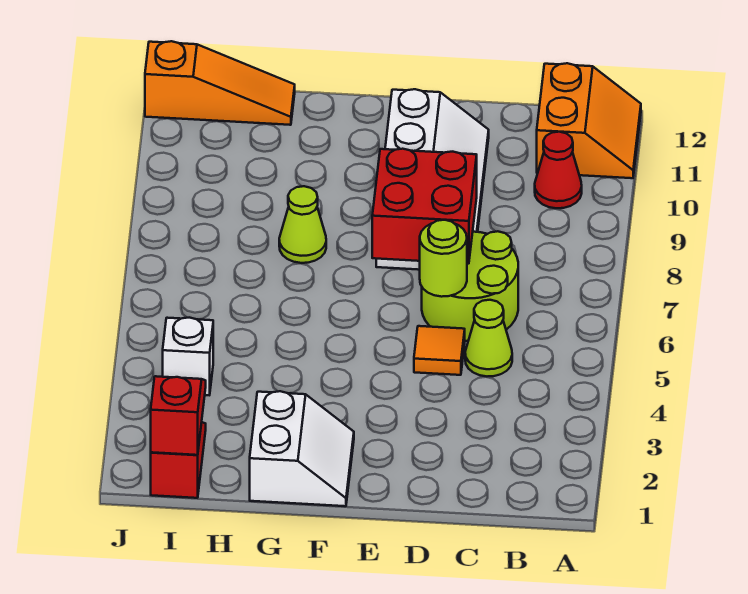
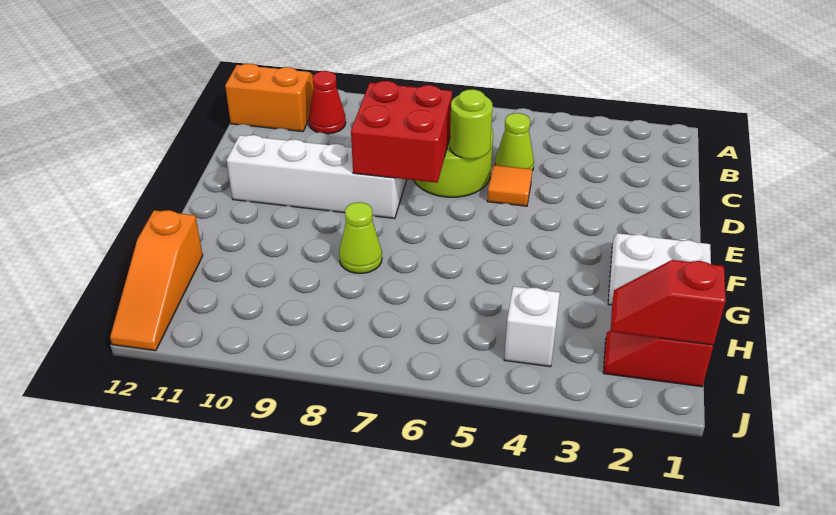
orange 1x3 slope [145,41,295,125] -> orange 1x3 slope turned to [110,210,203,351]

